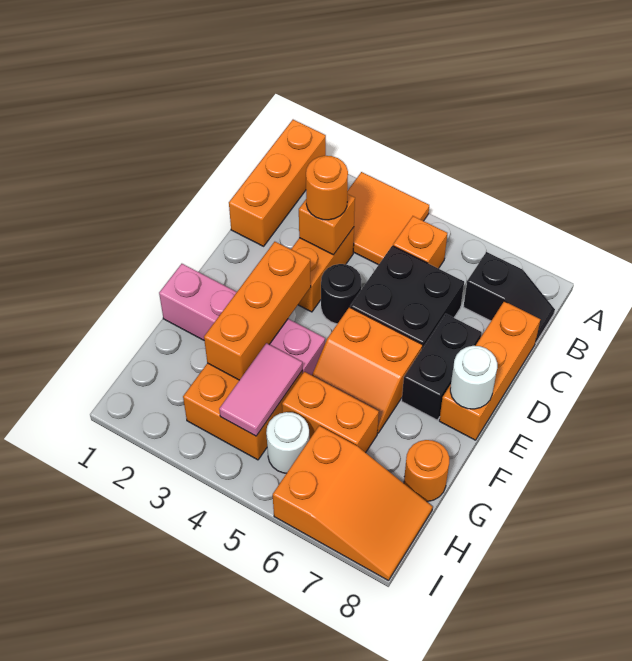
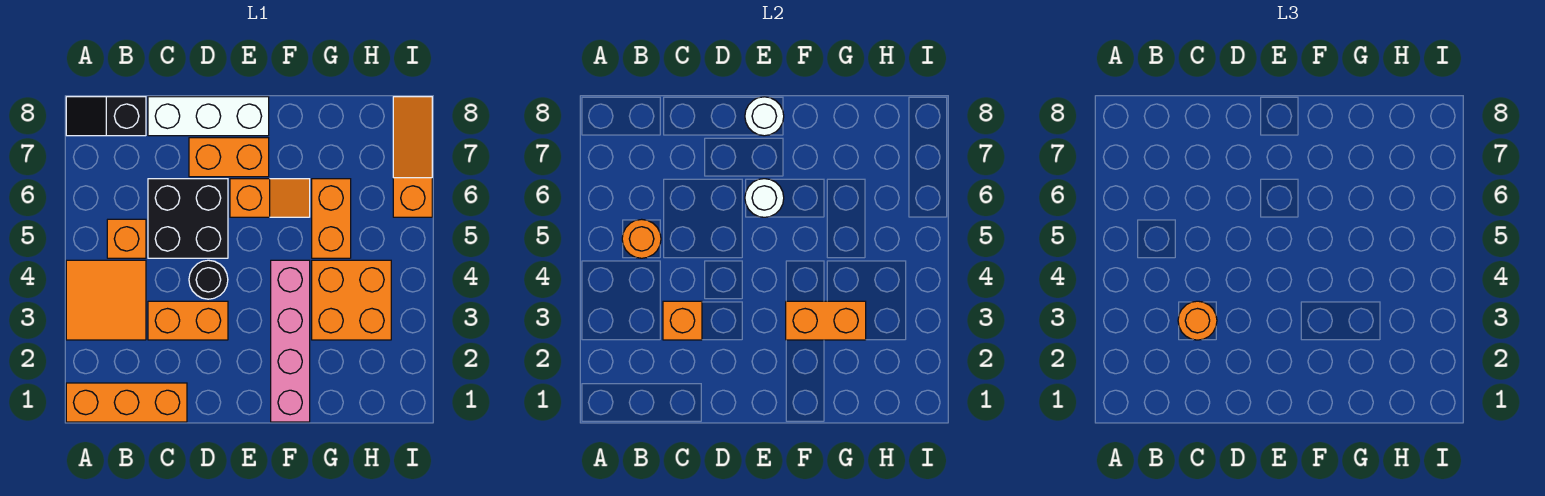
black 1x2 slope [463,252,555,343] -> black 1x2 slope turned to [66,97,146,136]
orange 1x3 brick [439,301,540,440] -> white 1x3 brick [148,97,269,136]
black 1x2 brick [402,314,482,420] -> orange 1x2 brick [189,138,269,177]
orange 1x3 brick [204,242,311,380] -> orange 1x2 brick [786,301,866,340]
orange 2x2 slope [312,307,422,433] -> orange 1x2 slope [230,179,310,217]
pink 1x2 tile [219,343,302,436] -> none
orange 1x1 round brick [404,440,449,502] -> orange 1x1 round brick moved to [622,219,661,258]
white 1x1 round brick [266,412,309,473] -> white 1x1 round brick moved to [745,179,784,217]
orange 2x3 slope [273,426,433,581] -> orange 1x3 slope [393,97,432,217]

